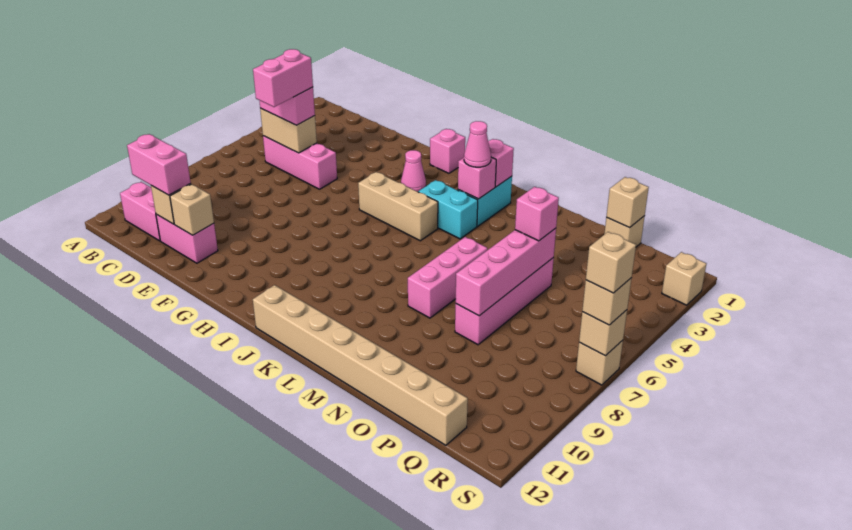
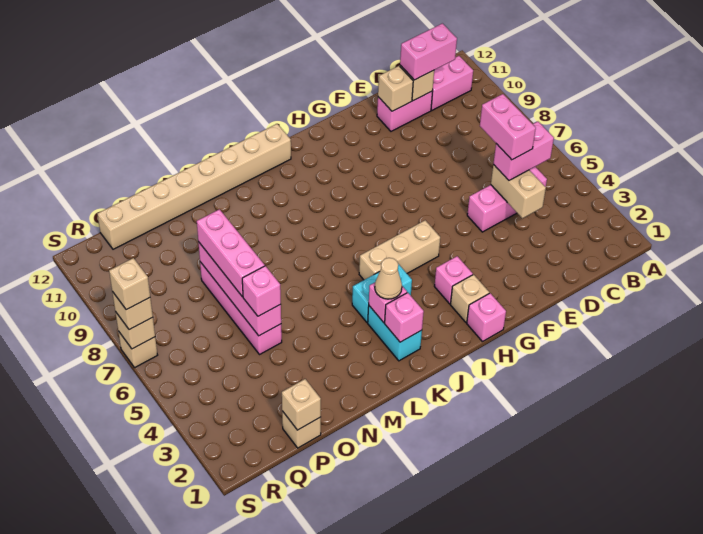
tan 1x2 brick [260,108,317,153] -> tan 1x2 brick turned to [491,165,546,218]
pink 1x1 cone [401,150,426,192] -> pink 1x1 brick [434,256,473,304]
pink 1x1 cone [464,121,491,167] -> tan 1x1 cone [375,258,402,299]
pink 1x3 brick [408,237,487,318] -> pink 1x3 brick moved to [197,209,265,297]
tan 1x1 brick [662,252,706,305] -> tan 1x1 brick moved to [451,275,489,323]

